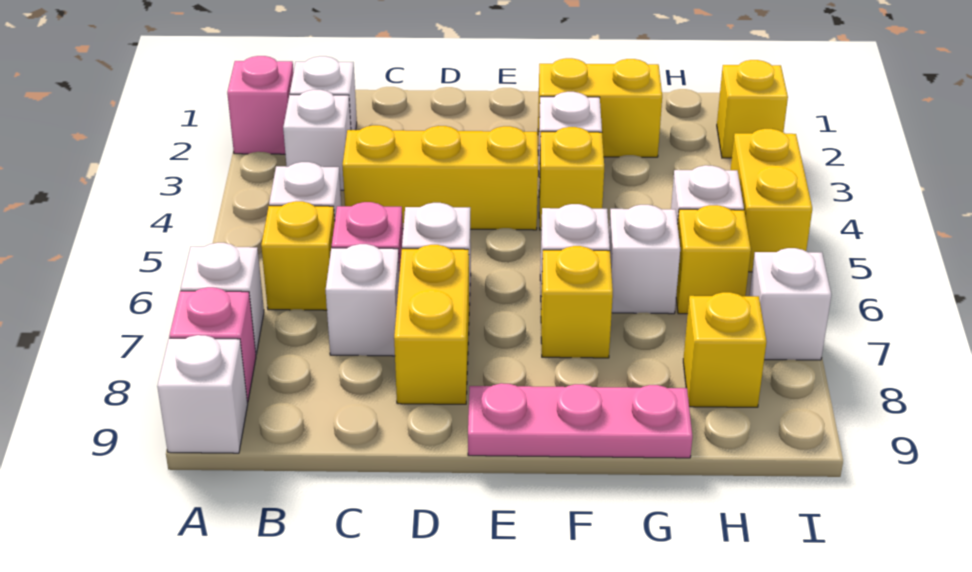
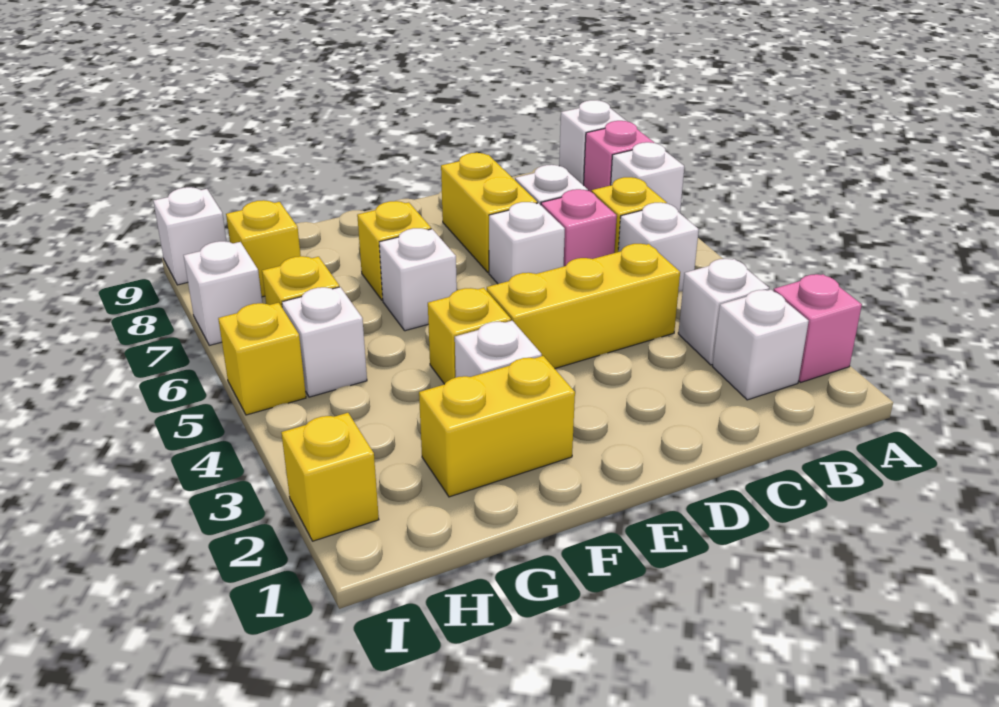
pink 1x3 plate [468,383,692,458] -> none
white 1x1 brick [609,205,680,314] -> white 1x1 brick moved to [153,187,227,285]
yellow 1x2 brick [731,129,812,272] -> yellow 1x1 brick [218,303,306,415]

